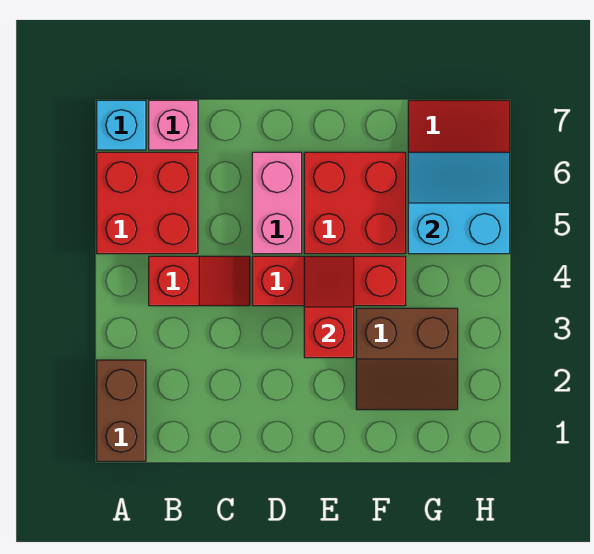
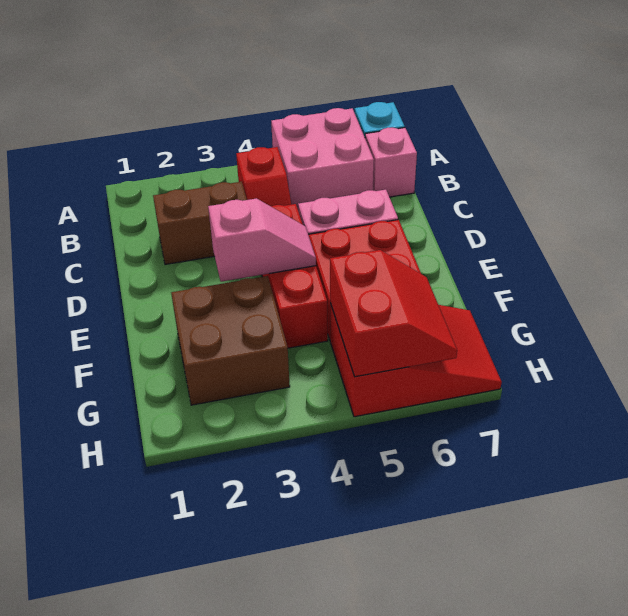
brown 1x2 brick [97,360,146,461] -> brown 1x2 brick moved to [153,182,247,264]
red 2x2 brick [97,152,198,254] -> pink 2x2 brick [271,108,374,209]
red 1x2 slope [304,256,354,358] -> pink 1x2 slope [208,198,316,282]
brown 2x2 slope [356,308,458,410] -> brown 2x2 brick [171,276,290,405]
cyan 2x2 slope [408,152,510,254] -> red 2x2 slope [330,250,457,377]

